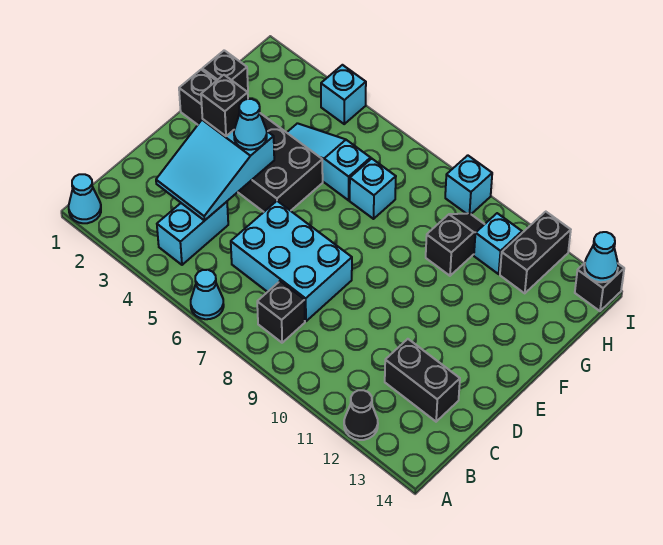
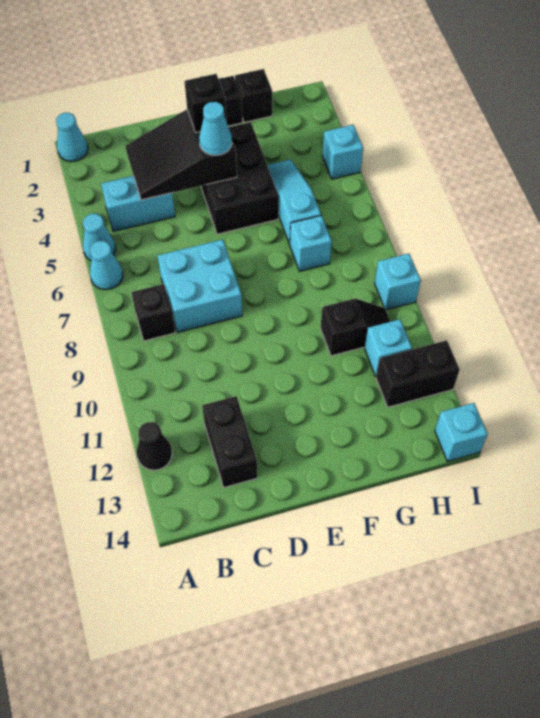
cyan 2x3 slope [156,119,274,221] -> black 2x3 slope [125,110,237,200]
cyan 2x3 brick [231,201,352,321] -> cyan 2x2 brick [158,239,242,332]
black 1x1 brick [575,263,624,311] -> cyan 1x1 brick [435,403,488,461]
cyan 1x1 cone [584,232,618,282] -> cyan 1x1 cone moved to [83,214,116,260]

